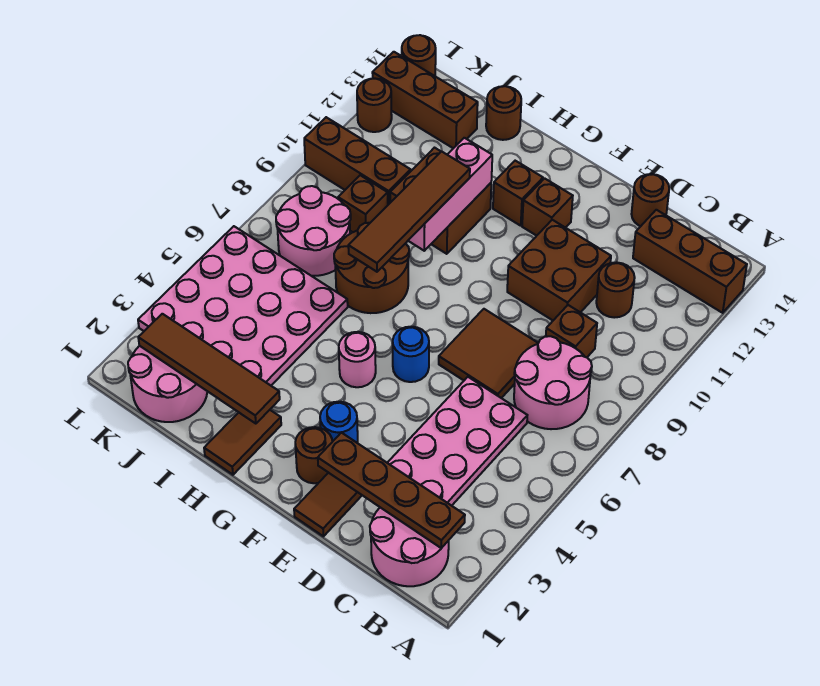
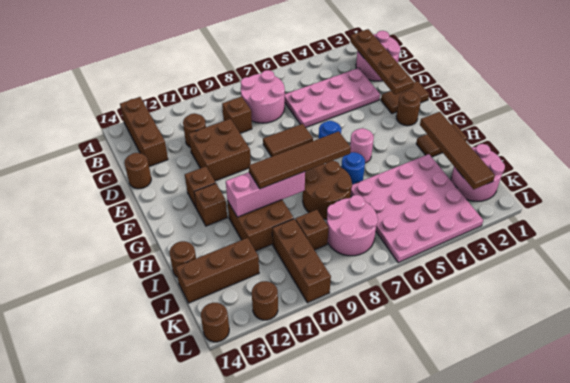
brown 2x2 tile [439,309,538,398] -> brown 1x2 tile [263,124,313,157]
blue 1x1 round brick [320,402,358,443] -> blue 1x1 round brick moved to [341,152,365,185]
brown 1x3 brick [372,52,478,148] -> brown 1x3 brick turned to [176,238,259,303]

